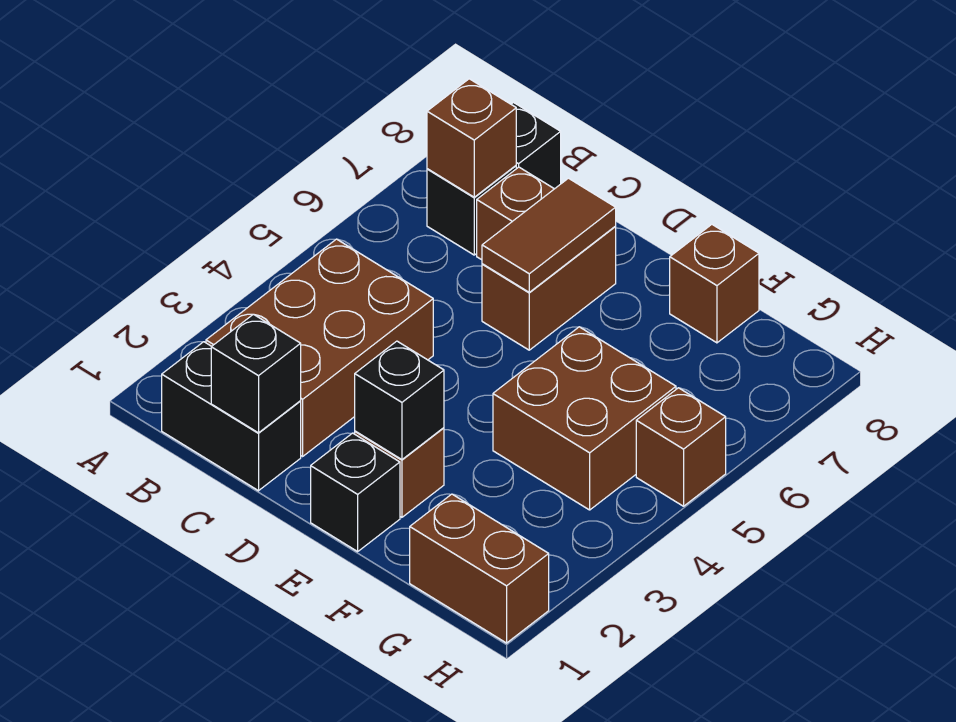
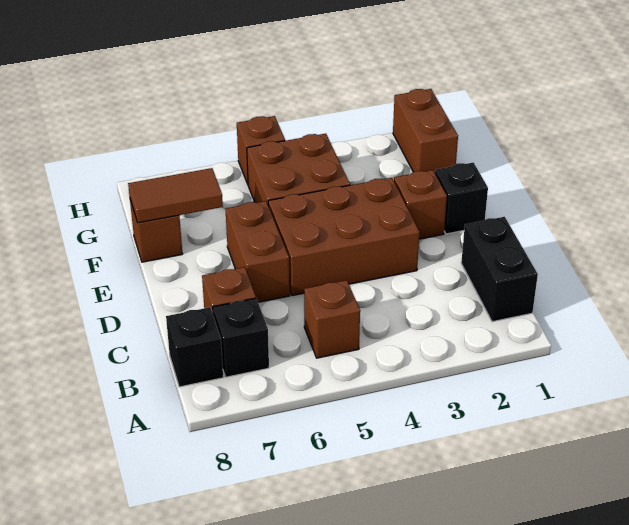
brown 2x3 brick [206,239,433,456] -> brown 2x3 brick moved to [268,178,420,296]
brown 1x1 brick [427,79,516,197] -> brown 1x1 brick moved to [304,280,360,358]
black 1x1 brick [211,314,301,433] -> none
brown 1x2 brick [482,227,616,350] -> brown 1x2 brick turned to [225,201,290,302]
brown 1x2 tile [482,178,616,292] -> brown 1x2 tile moved to [128,168,223,223]
black 1x1 brick [355,341,444,460] -> none

